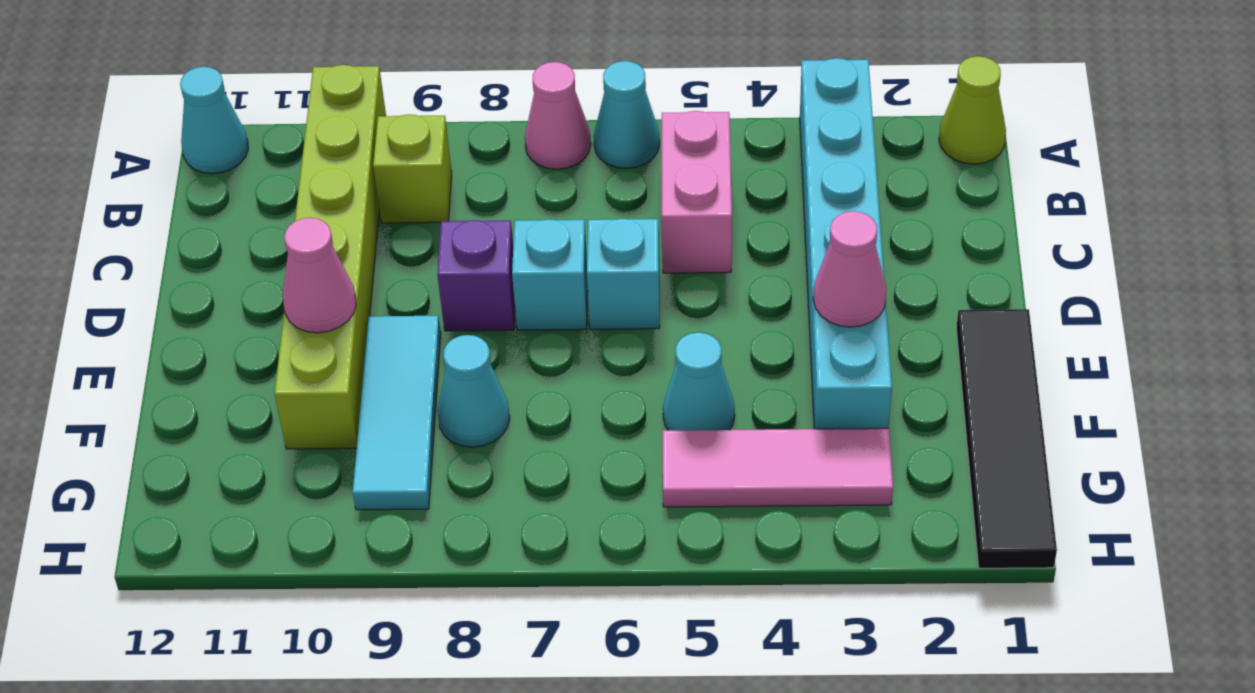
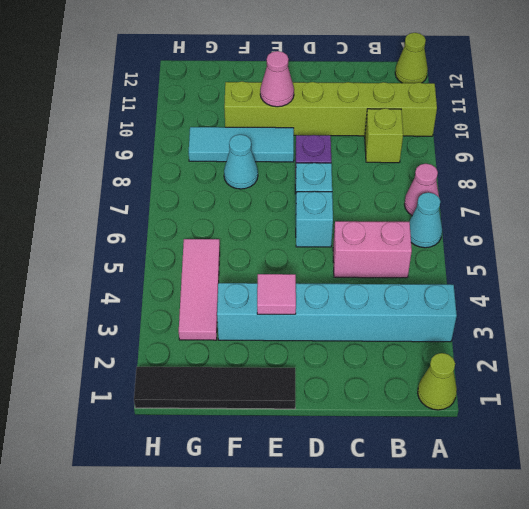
cyan 1x1 cone [180,67,248,174] -> lime 1x1 cone [395,33,428,83]
pink 1x1 cone [813,211,886,327] -> pink 1x1 tile [257,274,296,314]
cyan 1x1 cone [663,332,735,430] -> none

